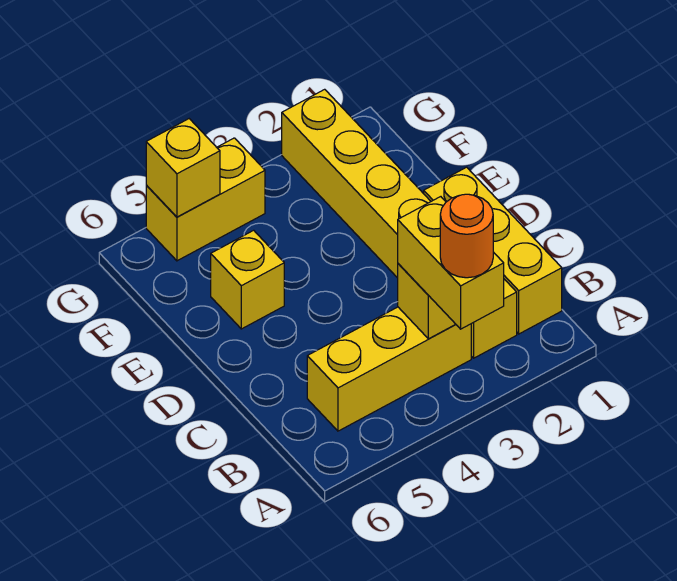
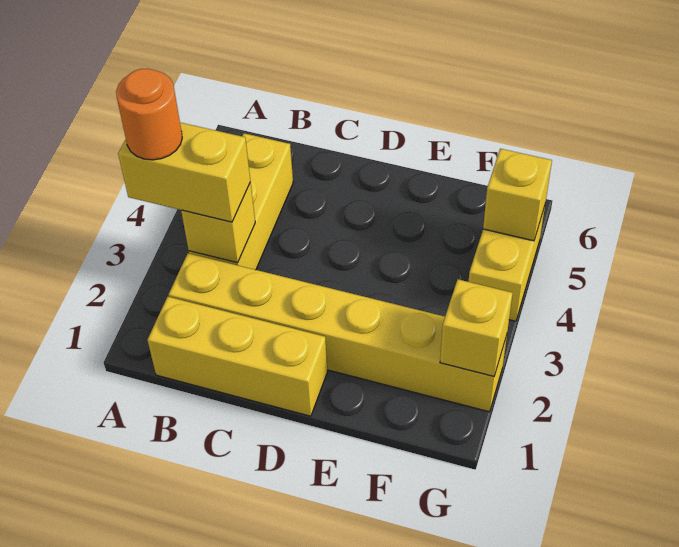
yellow 1x1 brick [211,230,284,329] -> yellow 1x1 brick moved to [440,279,513,376]

